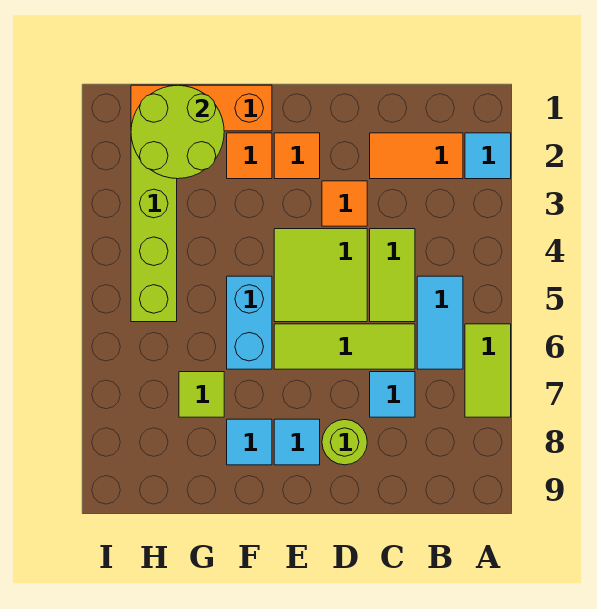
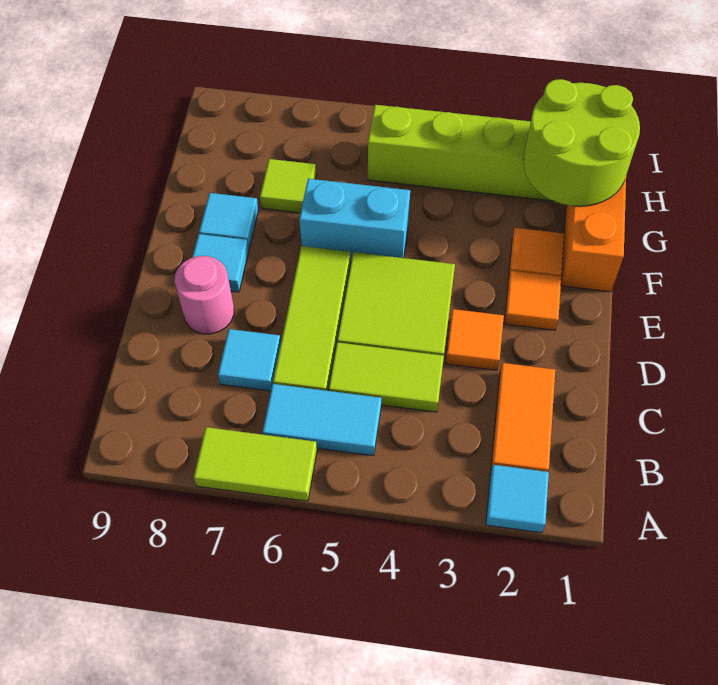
lime 1x1 round brick [322,420,367,465] -> pink 1x1 round brick [174,256,234,334]

